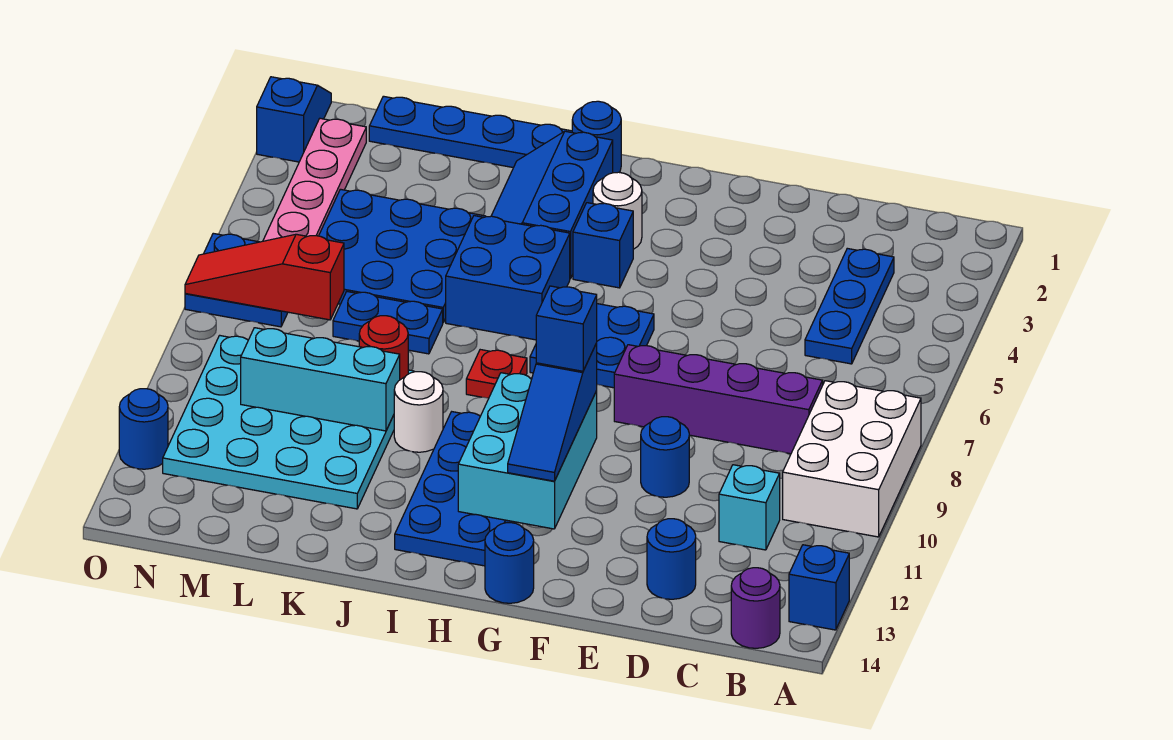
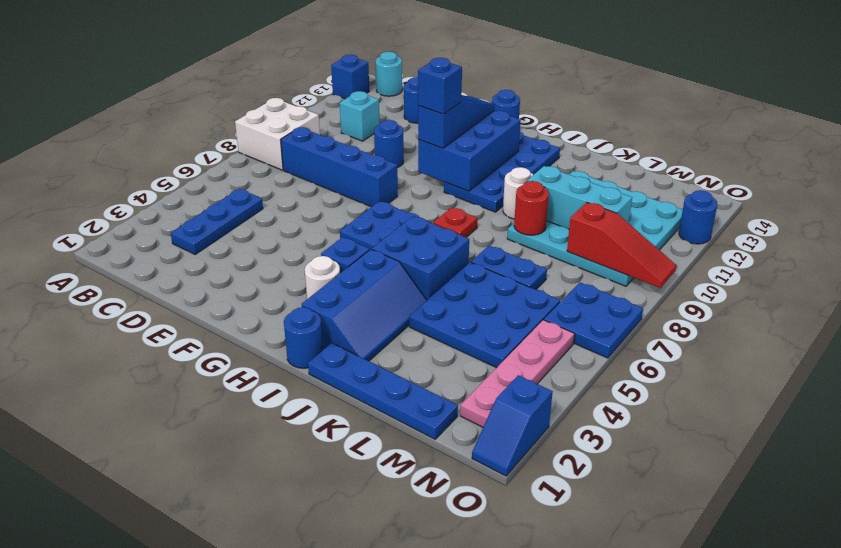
white 2x3 brick [783,381,921,537] -> white 2x2 brick [235,98,320,170]
purple 1x1 round brick [731,568,780,648] -> cyan 1x1 round brick [376,52,402,96]
purple 1x4 brick [614,345,823,454] -> blue 1x4 brick [281,127,398,207]
cyan 2x3 brick [458,373,597,529] -> blue 2x3 brick [418,111,521,191]
red 1x3 slope [185,234,344,320] -> red 1x3 slope moved to [567,202,676,288]

